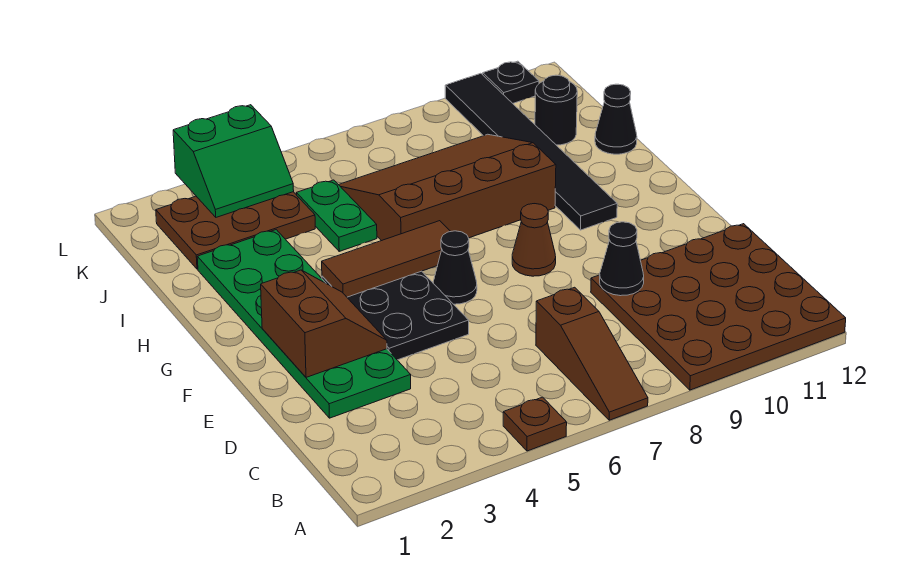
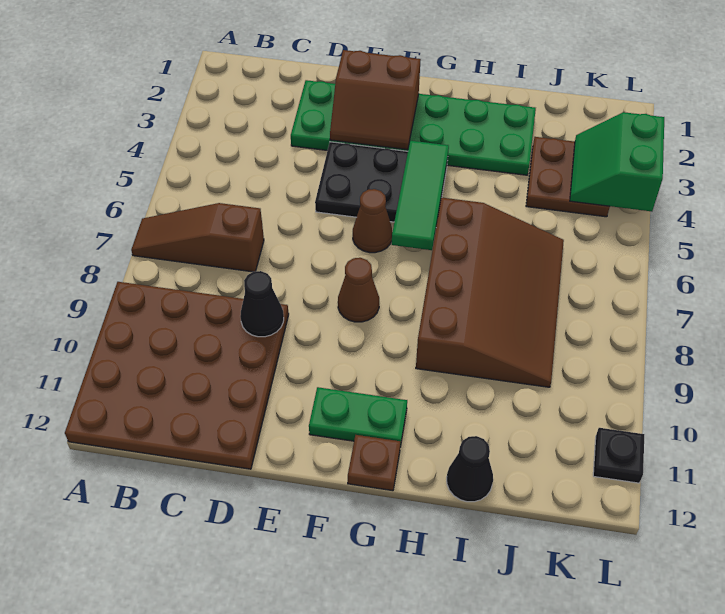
brown 1x1 plate [503,397,567,451] -> brown 1x1 plate moved to [348,435,401,491]
black 1x1 cone [433,231,477,304] -> brown 1x1 cone [353,189,392,253]
brown 1x3 tile [322,221,451,297] -> green 1x3 tile [392,141,449,250]
black 1x6 tile [445,73,617,230] -> none
green 1x2 plate [297,180,377,251] -> green 1x2 plate moved to [309,387,407,447]
brown 2x3 plate [156,192,315,269] -> brown 2x2 plate [526,137,610,217]
black 1x1 round brick [535,75,577,145] -> none

